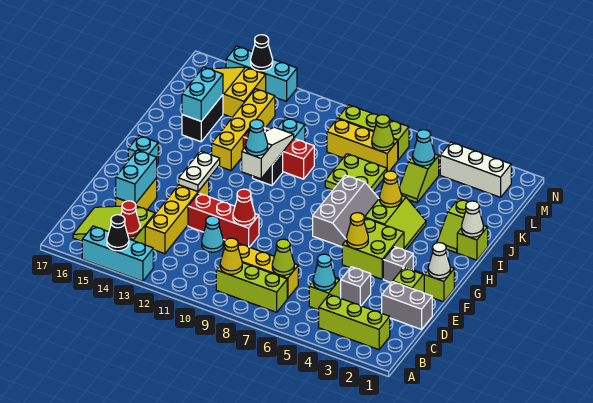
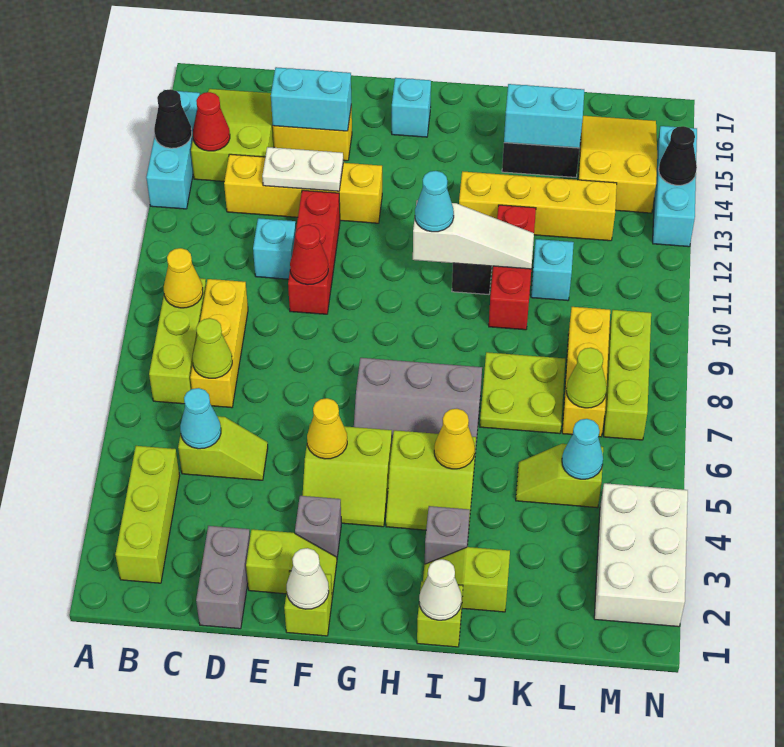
grey 1x1 brick [341,267,371,306] -> grey 1x1 brick moved to [425,506,470,564]
cyan 1x1 cone [202,216,223,252] -> cyan 1x1 brick [253,218,296,279]
lime 2x2 brick [342,218,404,279] -> lime 2x2 slope [303,424,392,527]
white 1x2 plate [179,151,220,192] -> white 1x2 plate moved to [262,147,343,191]
white 1x3 brick [440,142,512,197] -> white 2x3 brick [594,483,688,627]

